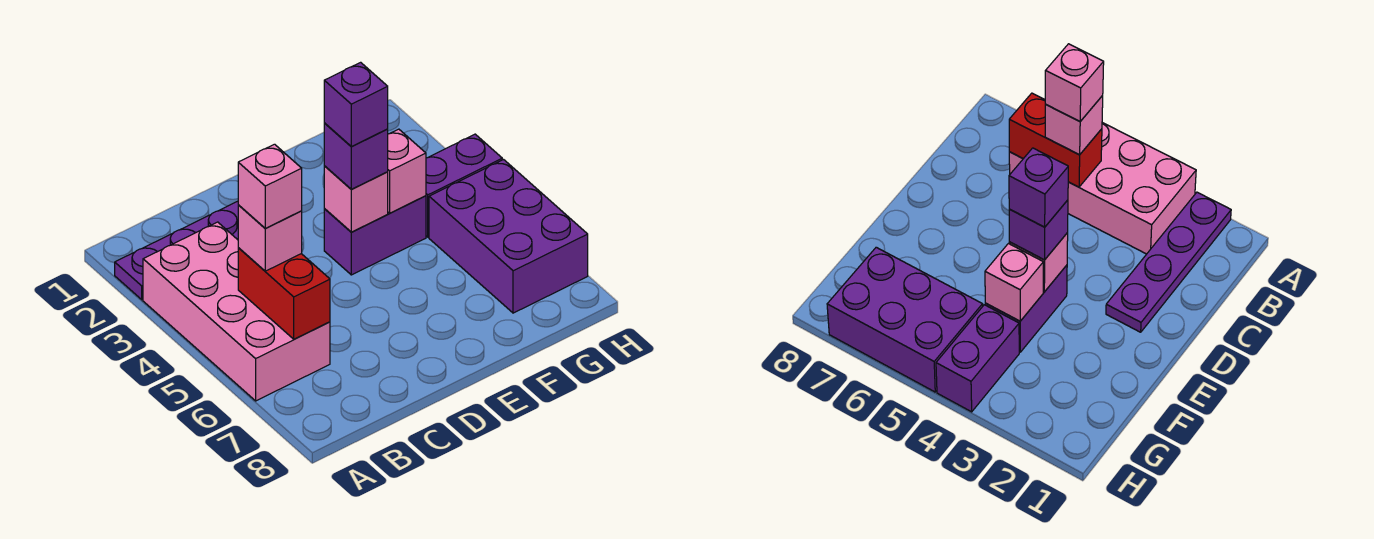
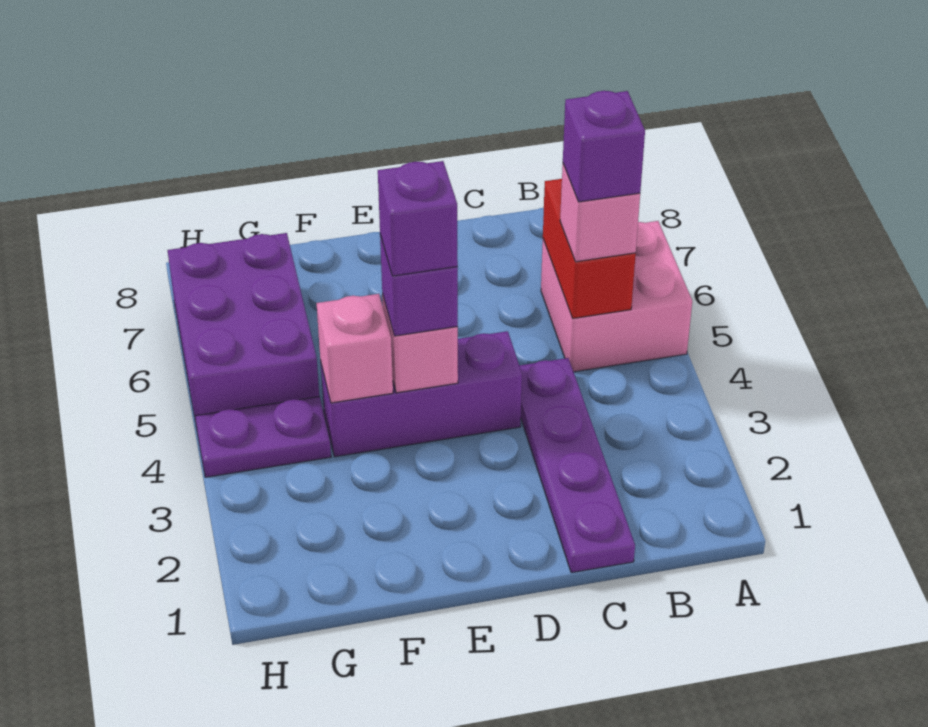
purple 1x4 plate [115,201,238,300] -> purple 1x4 plate turned to [519,358,635,573]
pink 2x4 brick [143,222,330,401] -> pink 2x2 brick [541,221,692,372]
pink 1x1 brick [238,144,302,228] -> purple 1x1 brick [563,91,645,202]
purple 1x2 brick [324,196,426,275] -> purple 1x3 brick [320,331,522,457]
purple 1x2 brick [426,134,502,237] -> purple 1x2 plate [195,396,331,477]

